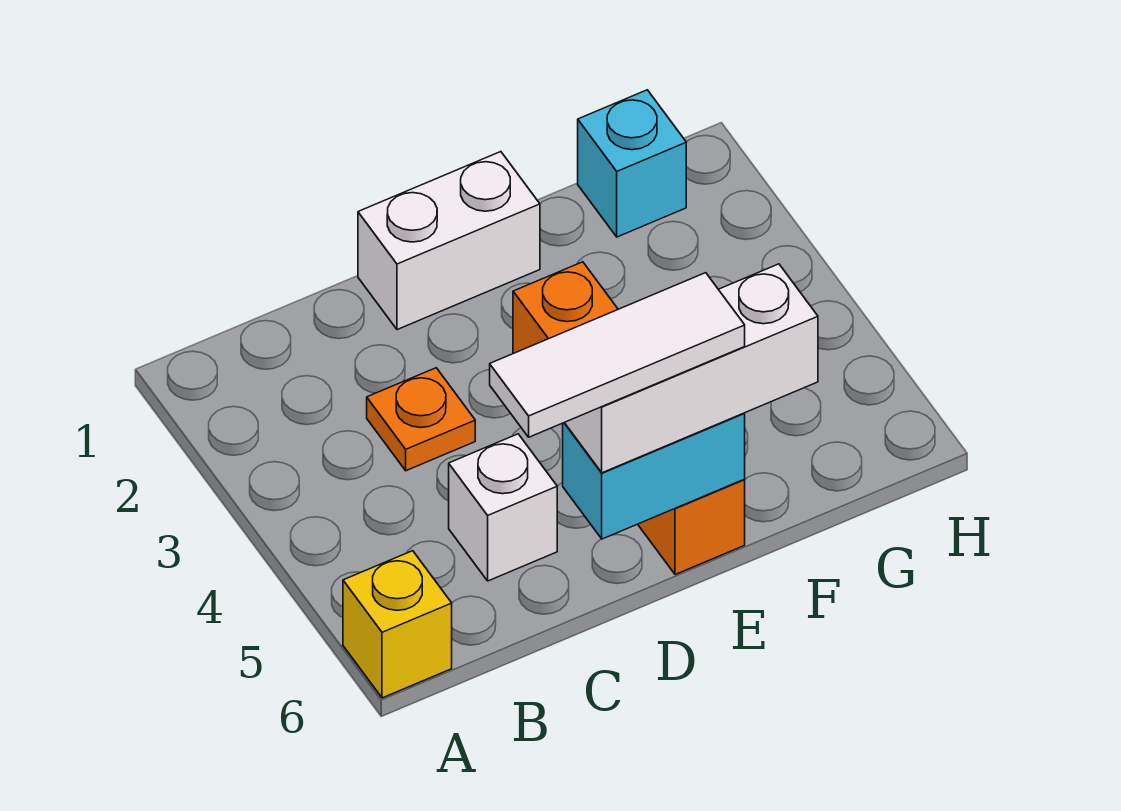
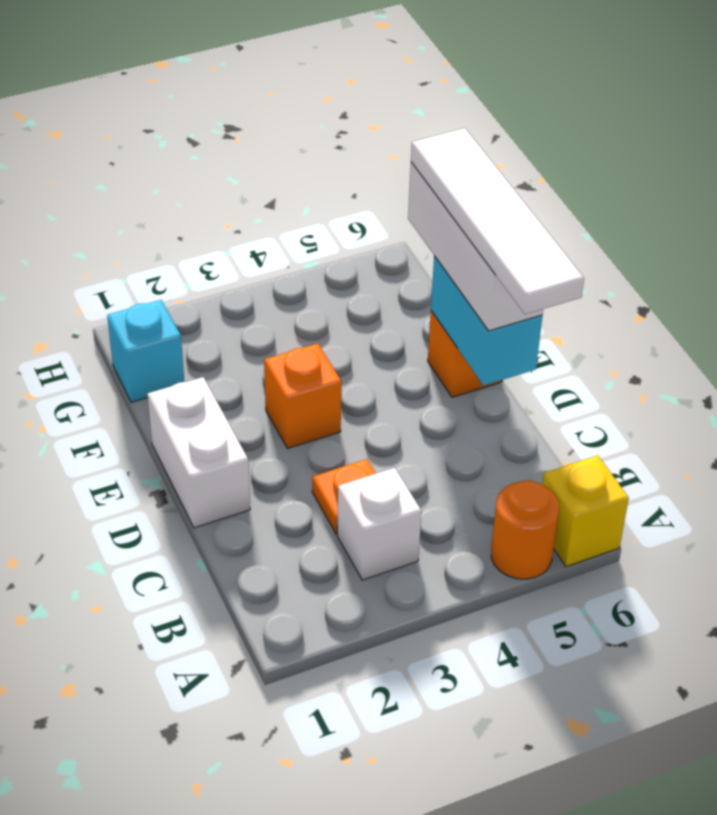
none -> orange 1x1 round brick [491,481,559,579]
white 1x1 brick [449,434,557,581] -> white 1x1 brick moved to [337,468,422,580]
white 1x3 tile [490,273,745,437] -> white 1x4 tile [411,128,584,314]

